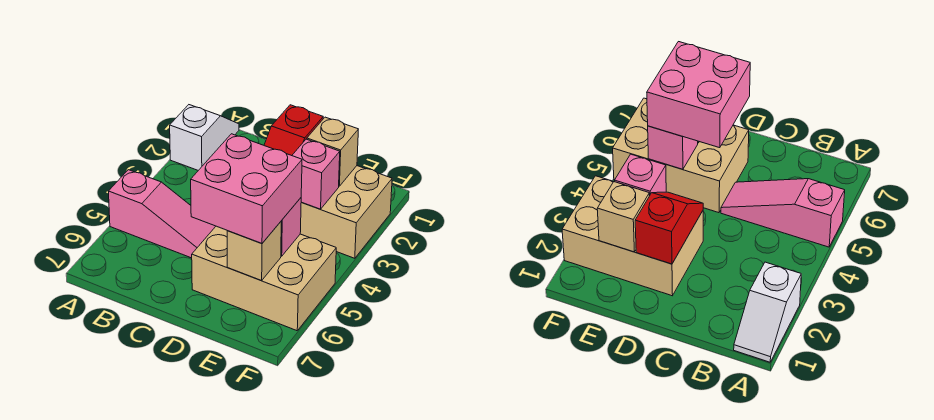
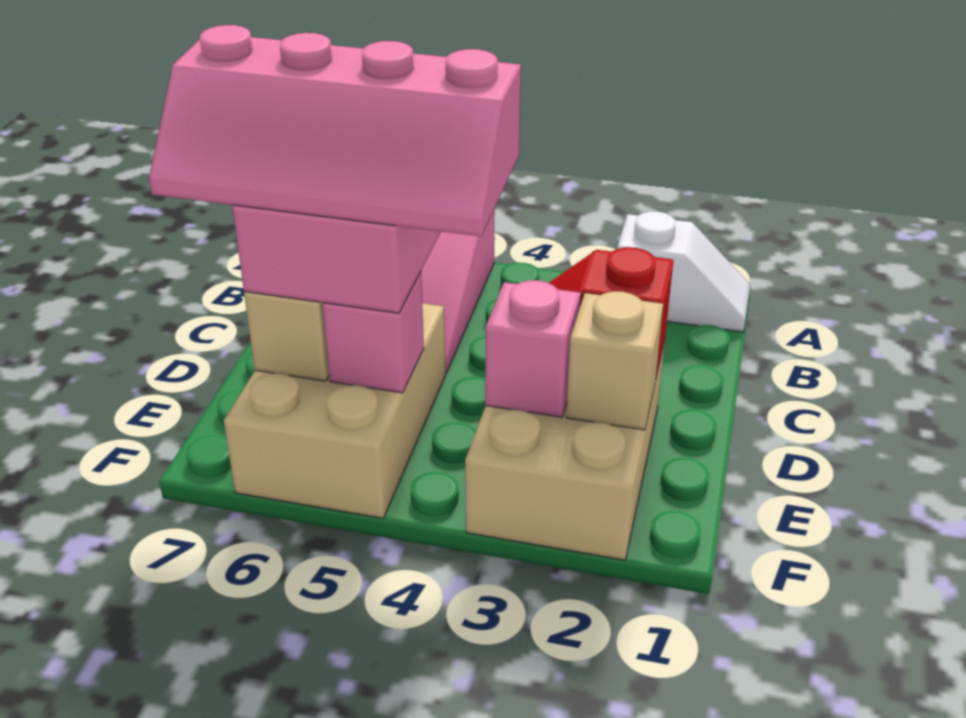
none -> pink 2x4 slope [149,25,521,237]

